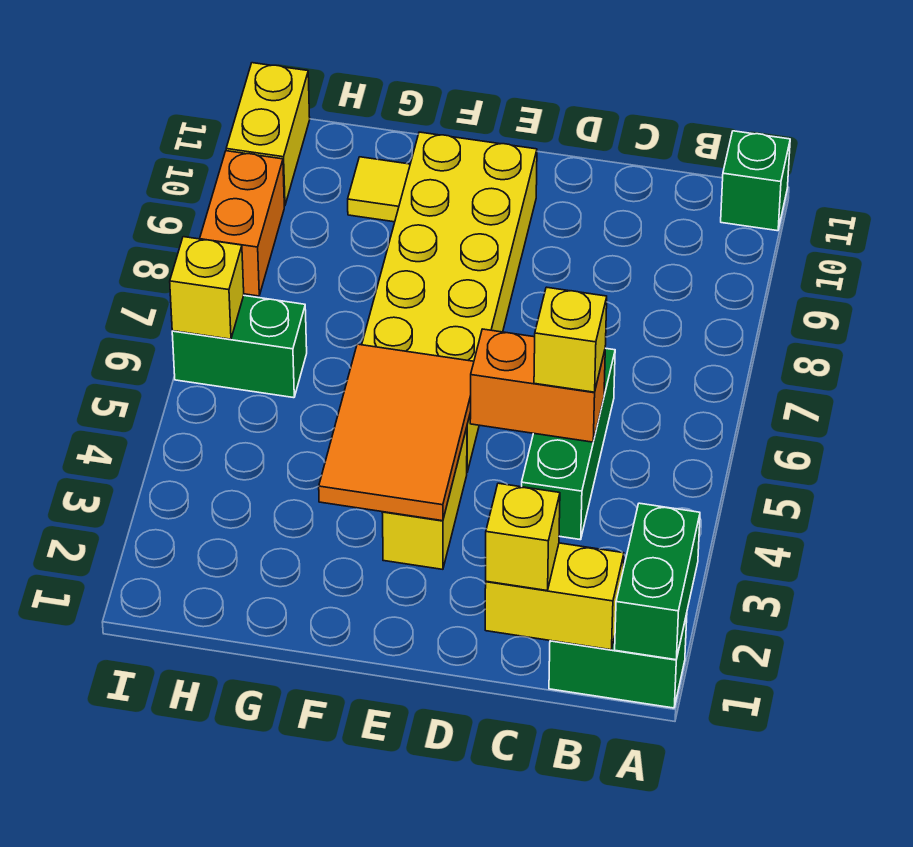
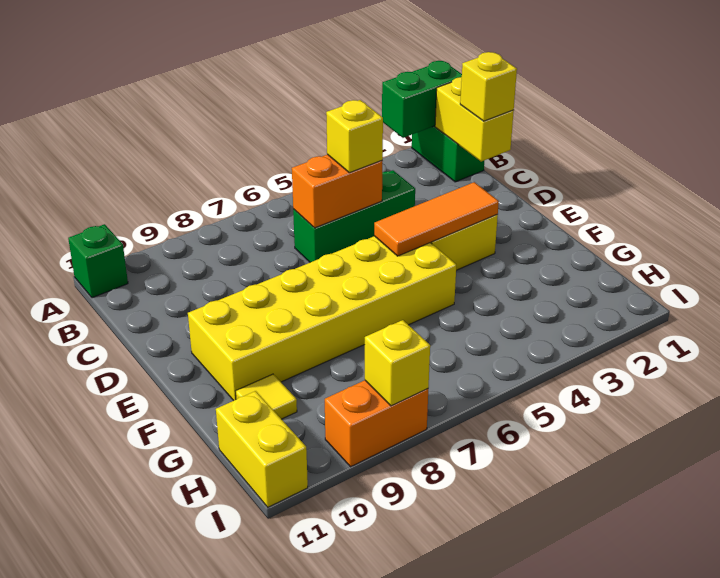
orange 1x2 brick [470,329,605,442] -> orange 1x2 brick turned to [292,154,382,228]
orange 2x3 tile [319,344,474,521] -> orange 1x3 tile [374,182,499,256]
green 1x2 brick [172,296,307,398] -> none
yellow 1x1 brick [170,237,244,339] -> yellow 1x1 brick moved to [365,320,430,406]
yellow 1x2 brick [226,63,310,206] -> yellow 1x2 brick turned to [216,391,308,507]

